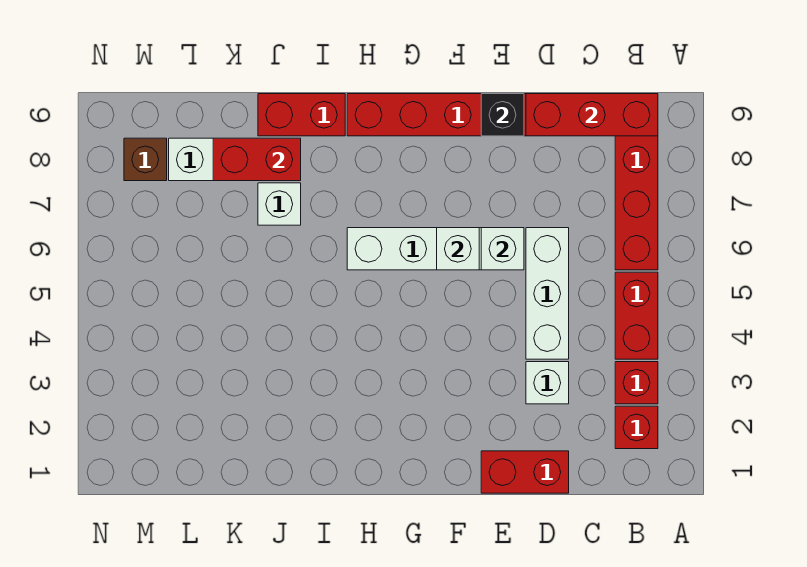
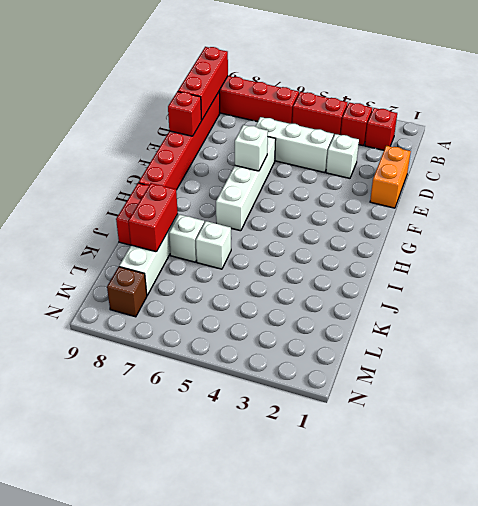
red 1x2 brick [481,451,569,493] -> orange 1x2 brick [370,146,411,208]
white 1x1 brick [481,228,524,270] -> white 1x1 brick moved to [196,221,231,269]
black 1x1 brick [481,94,524,136] -> red 1x1 brick [168,92,202,136]

